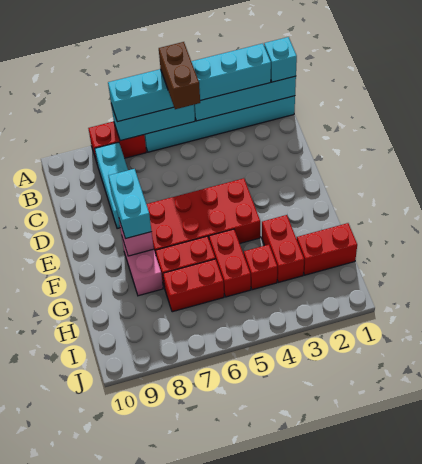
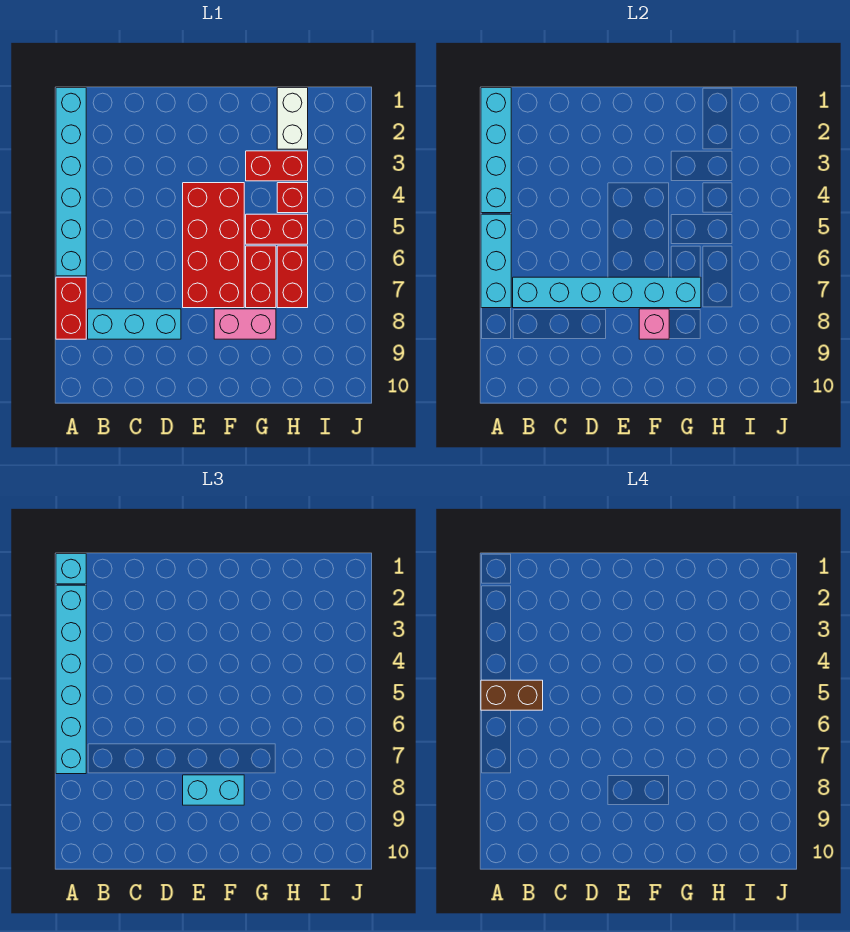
none -> cyan 1x6 brick [513,277,701,308]
red 1x2 brick [297,223,357,275] -> white 1x2 brick [277,88,308,149]

